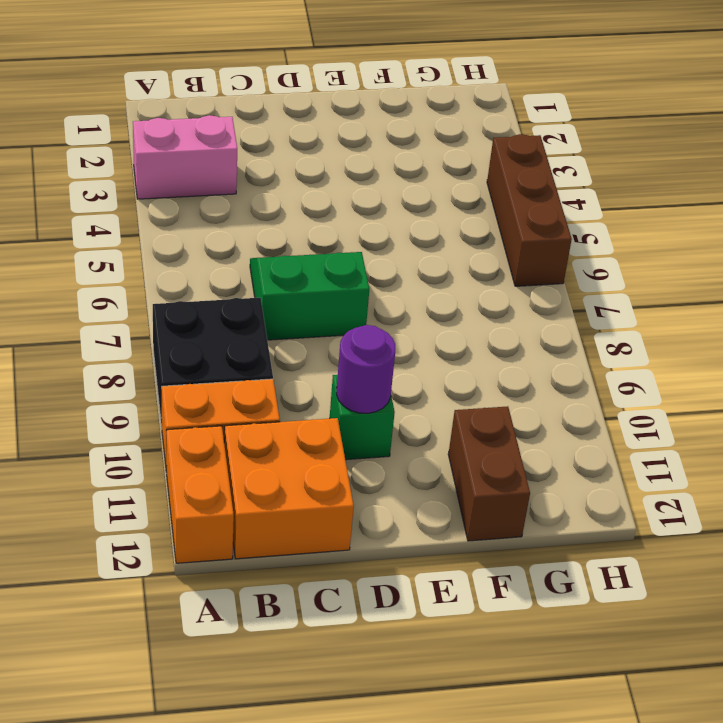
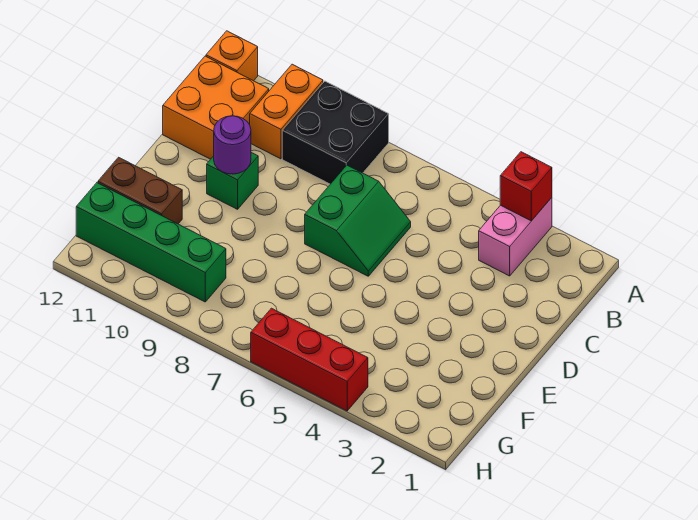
none -> red 1x1 brick [500,152,552,221]
orange 1x2 brick [166,426,234,563] -> orange 1x1 brick [206,31,258,81]
none -> green 1x4 brick [76,183,226,302]
brown 1x3 brick [487,134,572,286] -> red 1x3 brick [251,308,368,411]

